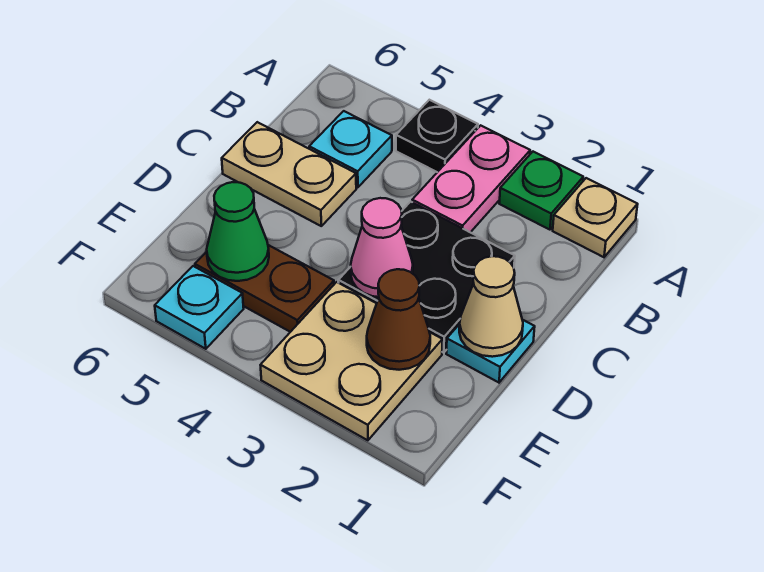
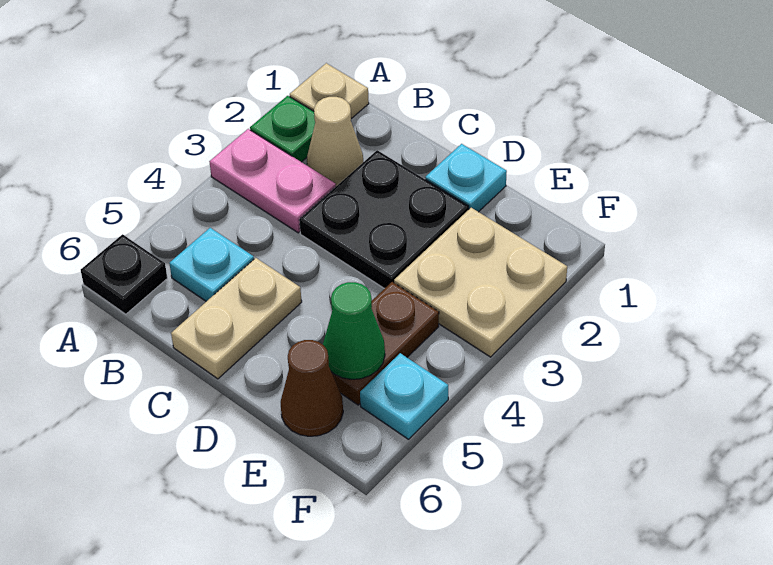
black 1x1 plate [396,100,478,172] -> black 1x1 plate moved to [81,234,167,314]
tan 1x1 cone [459,256,523,357] -> tan 1x1 cone moved to [307,97,363,186]
pink 1x1 cone [351,198,413,297] -> none
brown 1x1 cone [367,269,430,370] -> brown 1x1 cone moved to [281,340,343,436]

